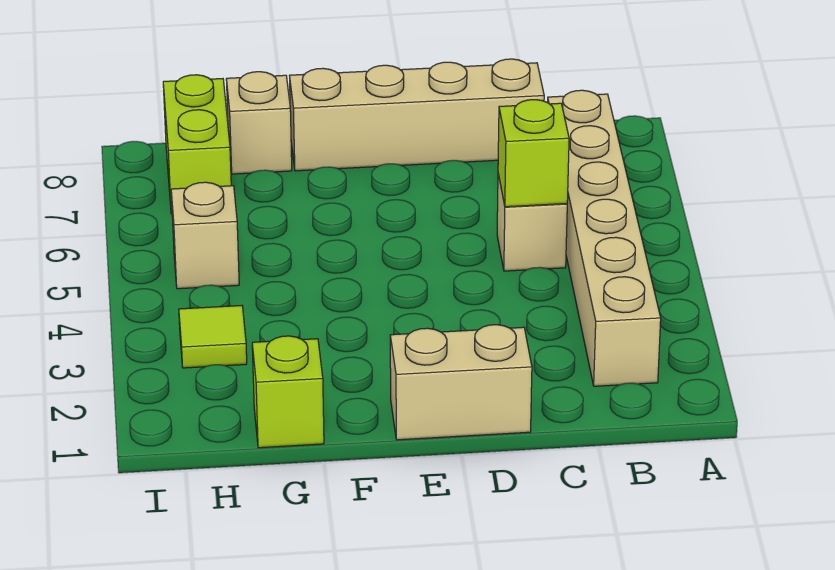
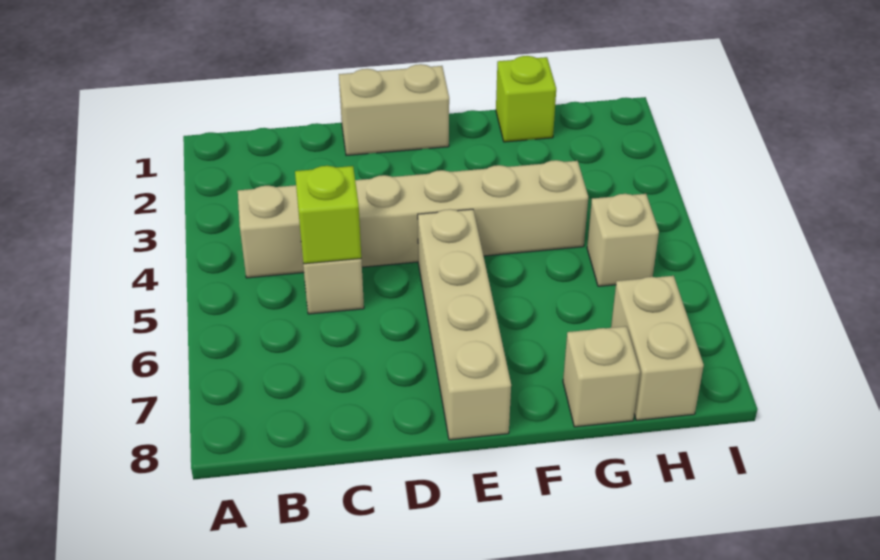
tan 1x6 brick [548,90,661,386] -> tan 1x6 brick turned to [238,160,588,278]
tan 1x4 brick [290,59,544,171] -> tan 1x4 brick turned to [418,209,511,440]
lime 1x1 tile [179,306,247,368] -> none
lime 1x2 brick [163,75,231,214] -> tan 1x2 brick [611,276,704,420]

